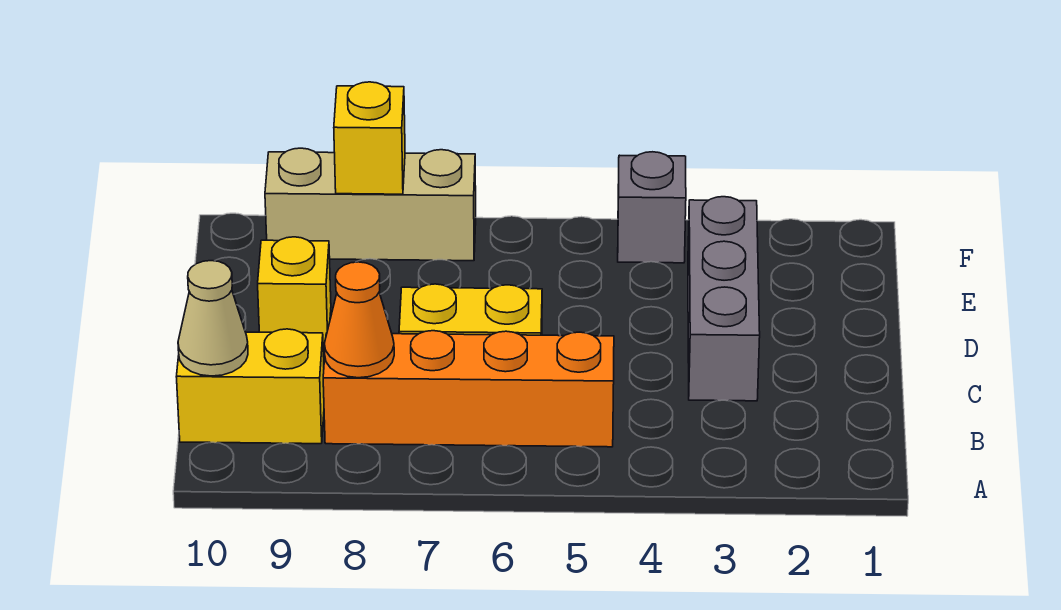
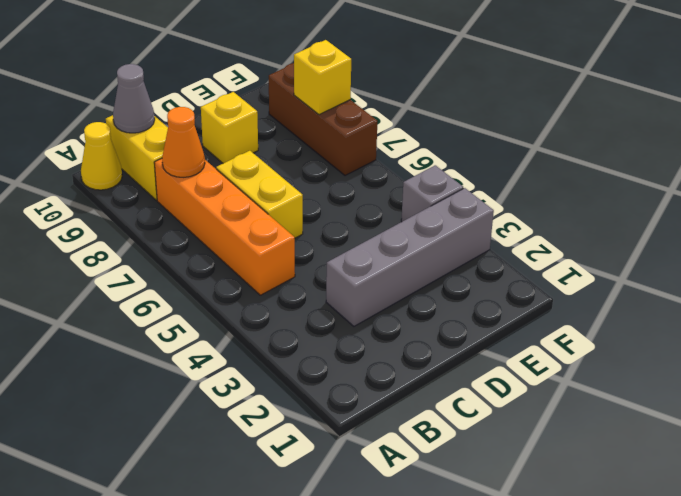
none -> yellow 1x1 cone [81,122,122,190]
tan 1x1 cone [178,261,248,376] -> grey 1x1 cone [113,64,155,133]
grey 1x3 brick [688,197,760,401] -> grey 1x4 brick [326,188,494,326]
tan 1x3 brick [265,148,476,261] -> brown 1x3 brick [269,63,378,175]

